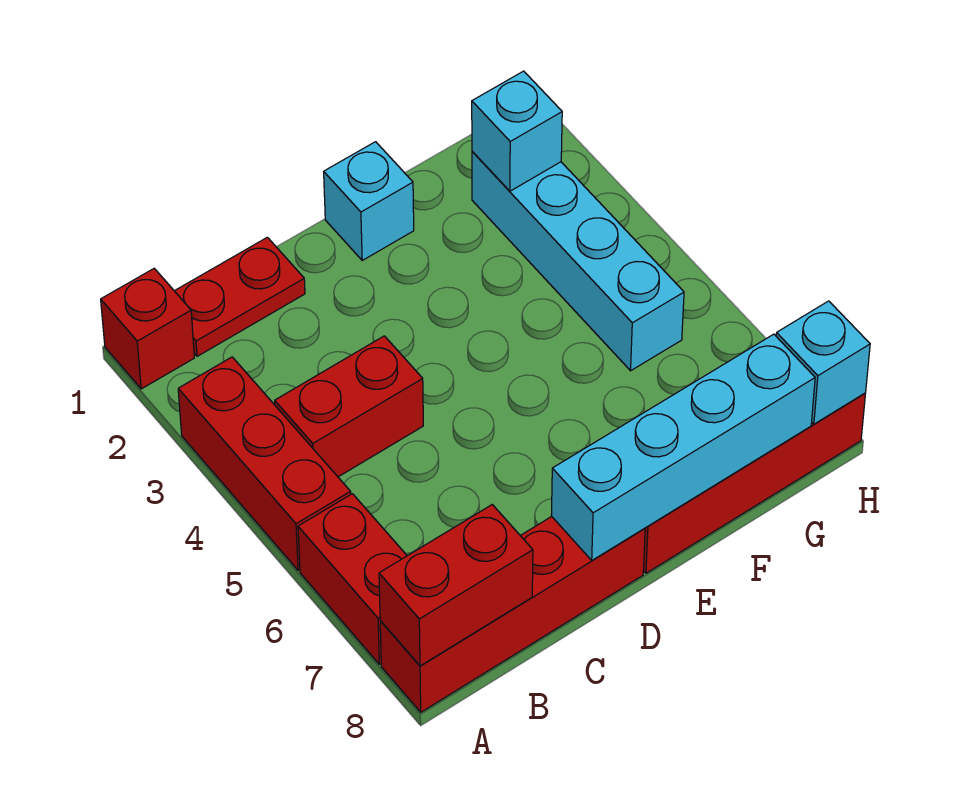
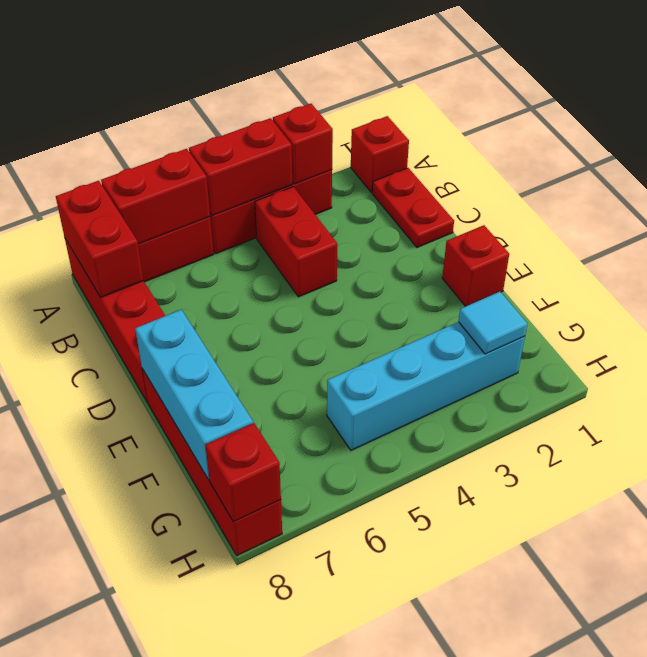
none -> red 1x1 brick [273,104,333,184]
none -> red 1x2 brick [189,118,292,215]
none -> red 1x2 brick [101,149,210,244]
cyan 1x4 brick [551,334,815,560] -> cyan 1x3 brick [135,310,253,480]
cyan 1x1 brick [324,142,414,260] -> red 1x1 brick [442,225,509,306]
cyan 1x1 brick [472,71,562,191] -> cyan 1x1 tile [458,292,527,354]
cyan 1x1 brick [776,301,870,424] -> red 1x1 brick [205,423,281,522]

